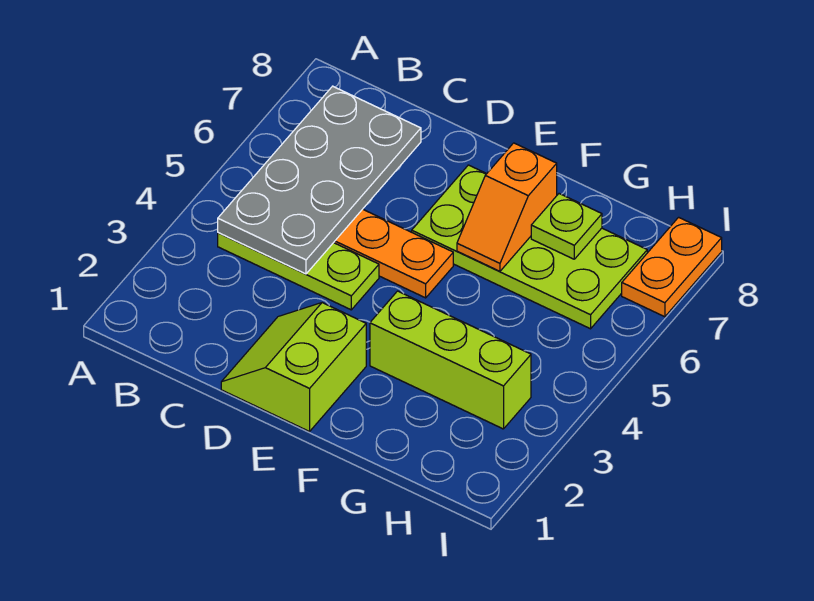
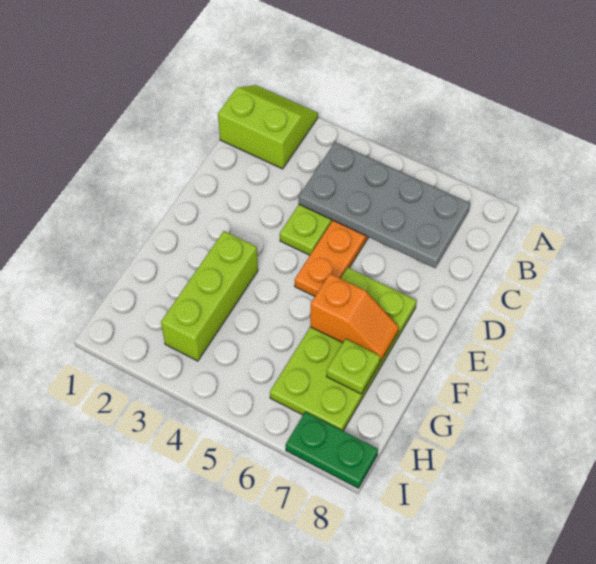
lime 2x2 slope [221,303,366,432] -> lime 2x2 slope moved to [218,85,318,169]
orange 1x2 slope [457,143,557,271] -> orange 1x2 slope turned to [310,274,399,361]
orange 1x2 plate [622,217,722,317] -> green 1x2 plate [286,412,378,488]

